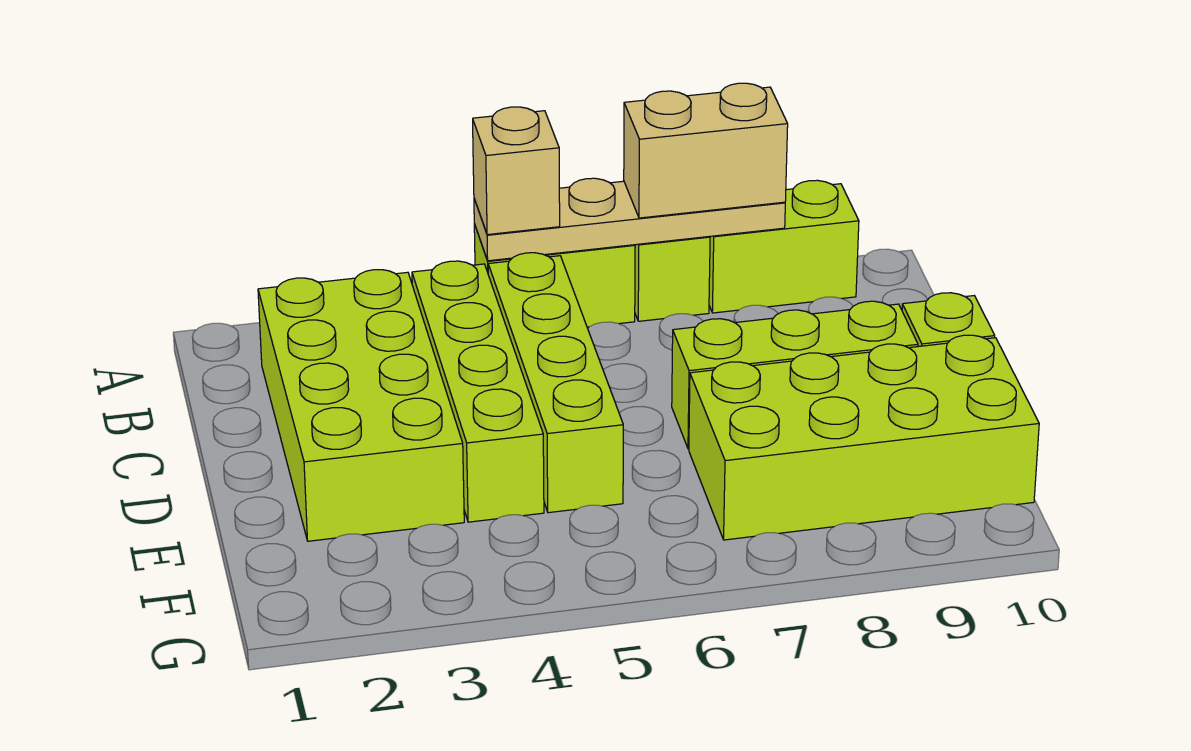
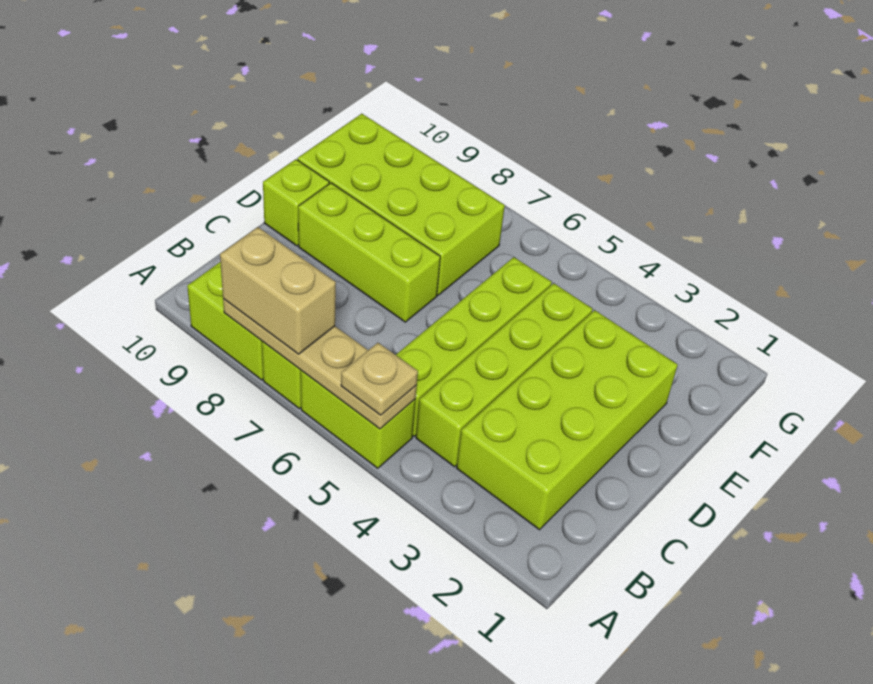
tan 1x1 brick [473,107,560,235] -> tan 1x1 plate [341,343,418,415]

